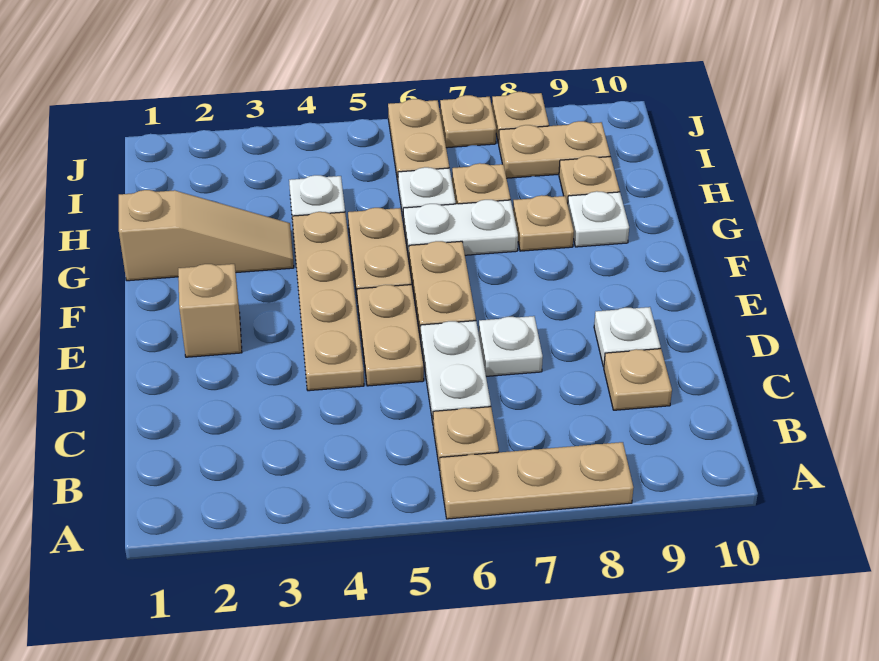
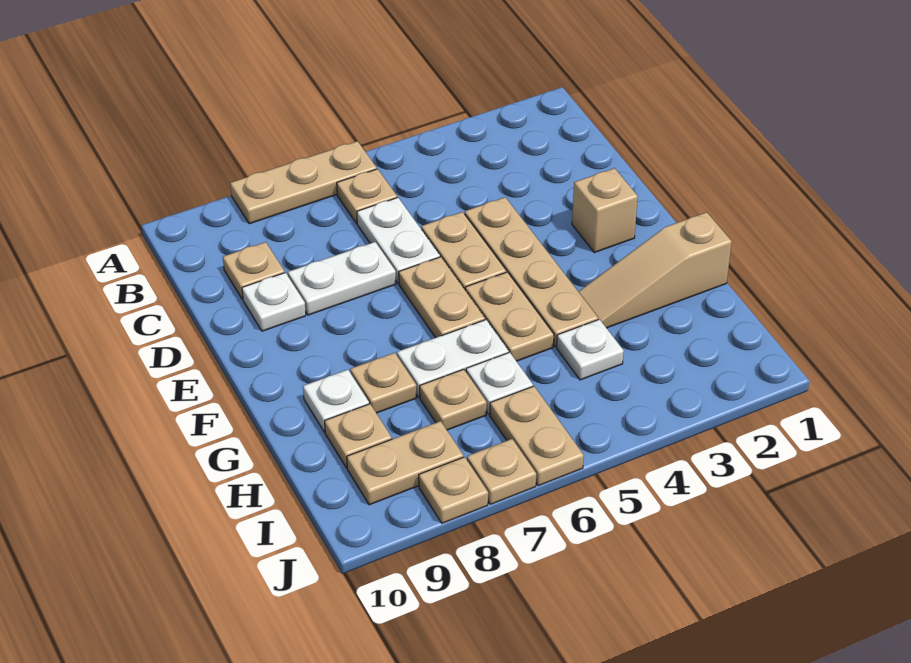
white 1x1 plate [479,316,543,376] -> white 1x2 plate [288,242,396,315]

